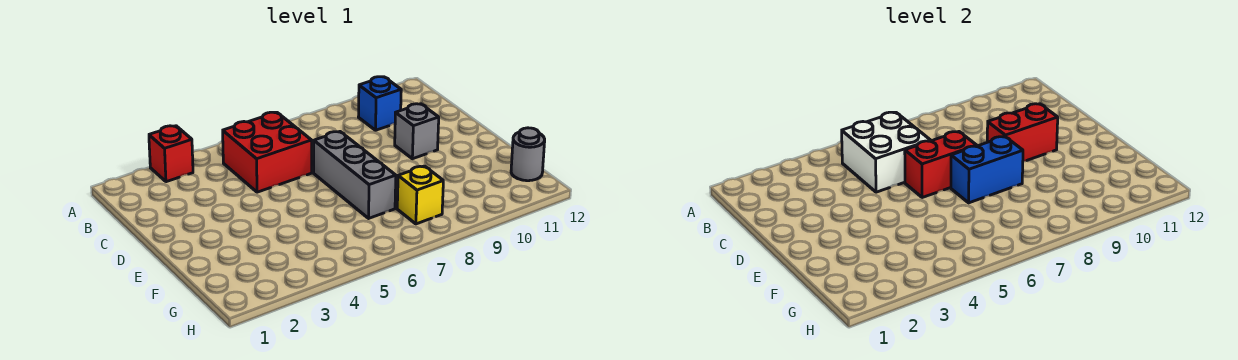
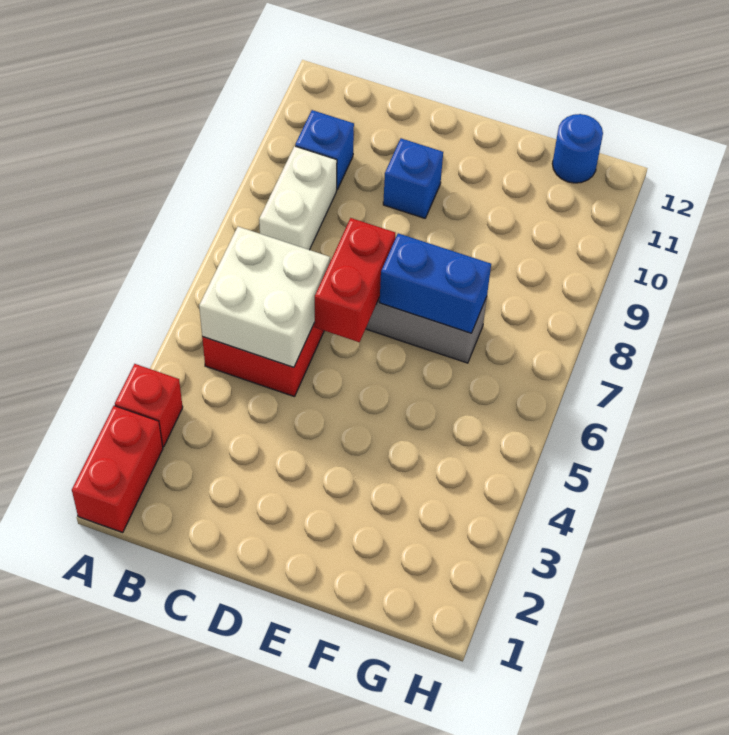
none -> white 1x2 brick [259,146,337,250]
red 1x2 brick [987,104,1058,161] -> red 1x2 brick moved to [72,406,163,532]
grey 1x1 brick [395,104,439,159] -> blue 1x1 brick [383,138,443,218]
blue 1x2 brick [951,137,1023,203] -> blue 1x2 brick turned to [380,233,491,333]
yellow 1x1 brick [397,166,443,224] -> none
grey 1x1 round brick [511,128,545,181] -> blue 1x1 round brick [552,114,603,183]

